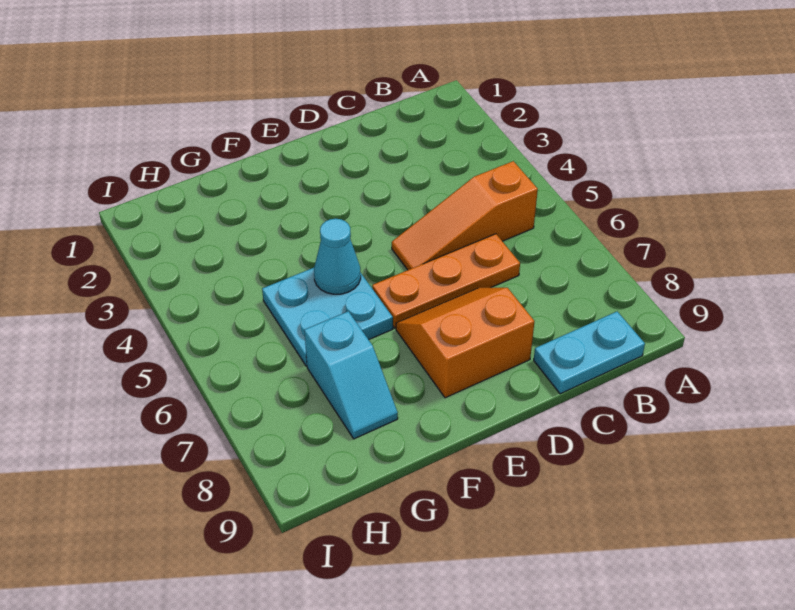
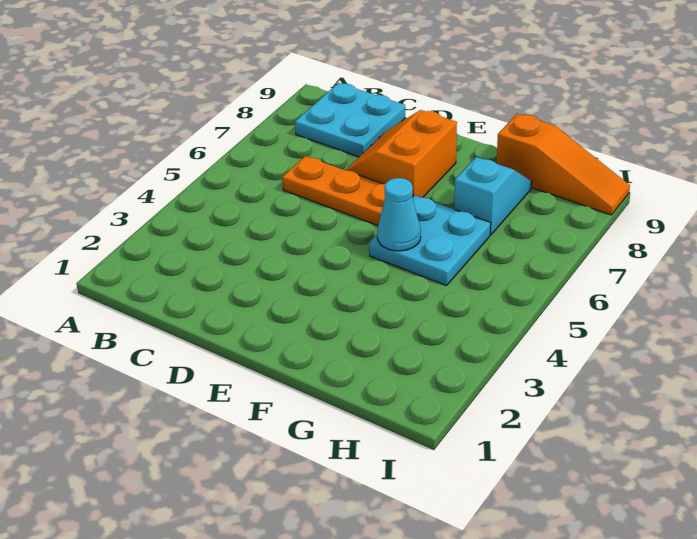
orange 1x3 slope [392,161,538,270] -> orange 1x3 slope moved to [497,114,630,215]
cyan 1x2 plate [534,312,645,394] -> cyan 2x2 plate [295,83,405,157]
orange 2x2 slope [396,288,535,398] -> orange 2x2 slope turned to [345,110,457,198]

